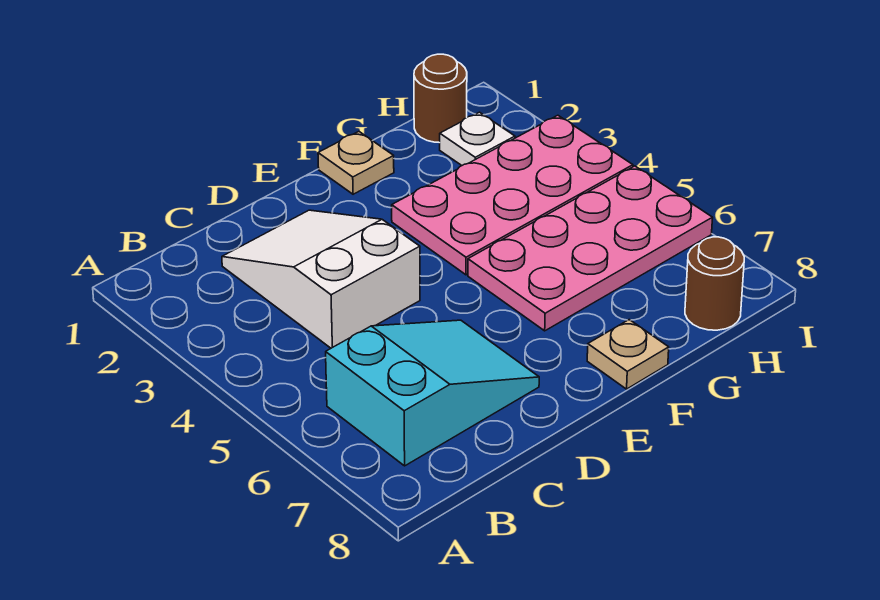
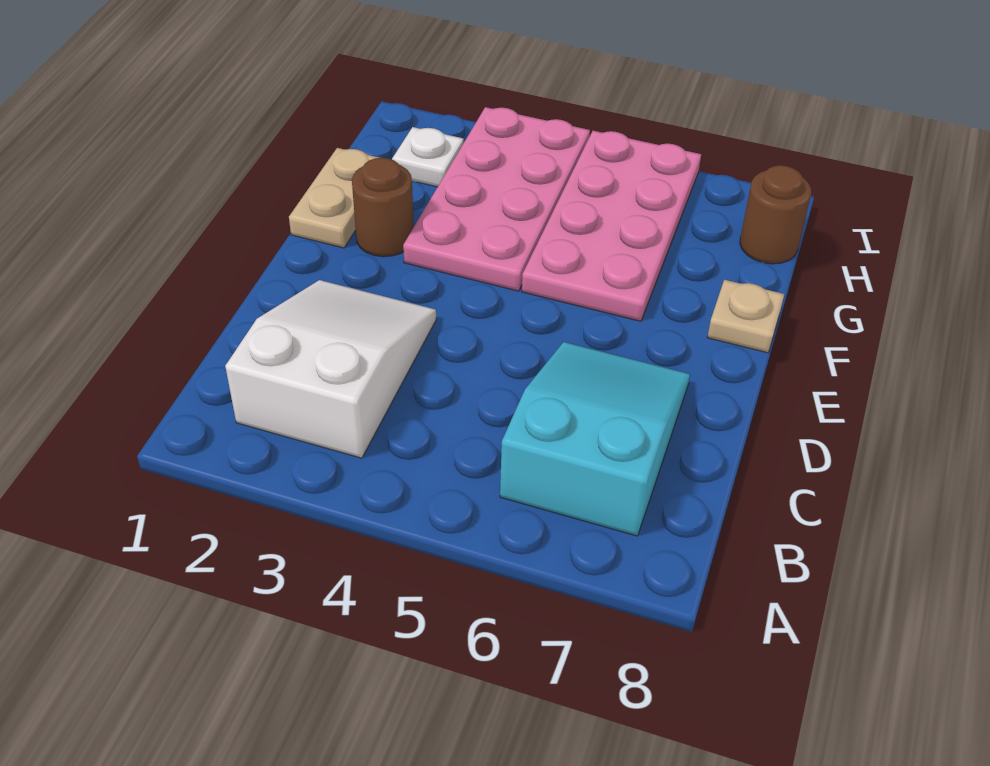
white 2x3 slope [222,210,420,348] -> white 2x3 slope turned to [225,280,436,458]
tan 1x1 plate [318,132,394,194] -> tan 1x2 plate [289,148,380,248]
brown 1x1 round brick [414,54,467,143] -> brown 1x1 round brick moved to [352,158,414,257]

